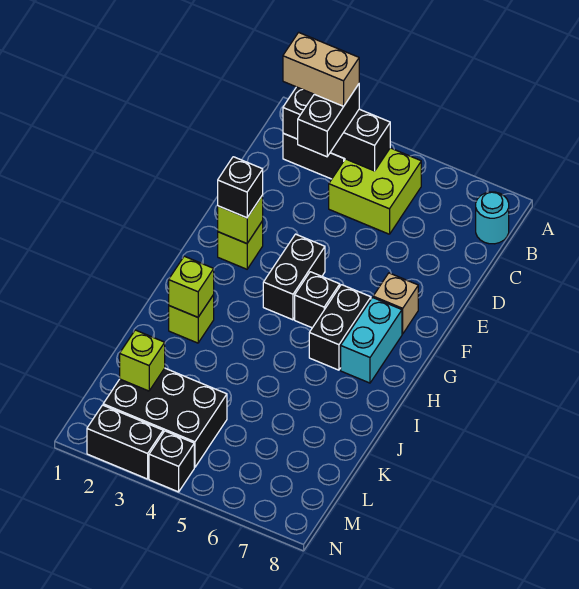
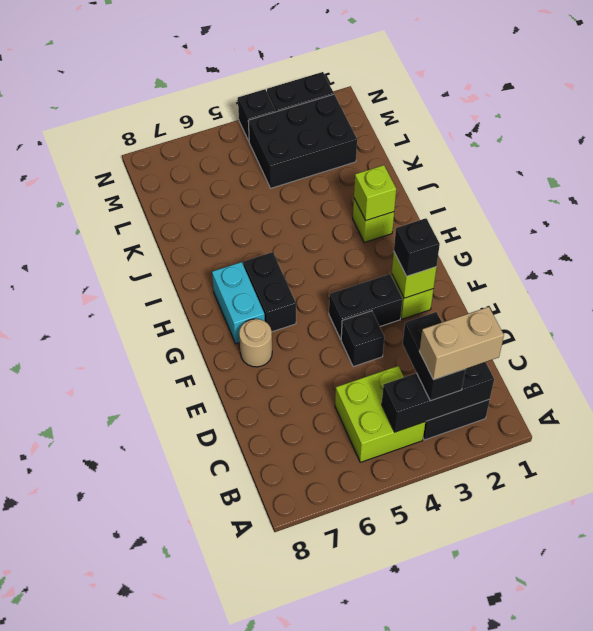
cyan 1x1 round brick [476,192,509,244] -> none
black 1x2 brick [263,234,325,320] -> black 1x2 brick turned to [329,274,403,339]
tan 1x1 brick [373,273,418,334] -> tan 1x1 round brick [239,319,272,367]
black 1x1 brick [295,272,340,328] -> black 1x1 brick moved to [341,311,384,367]
lime 1x1 brick [120,330,165,391] -> none

